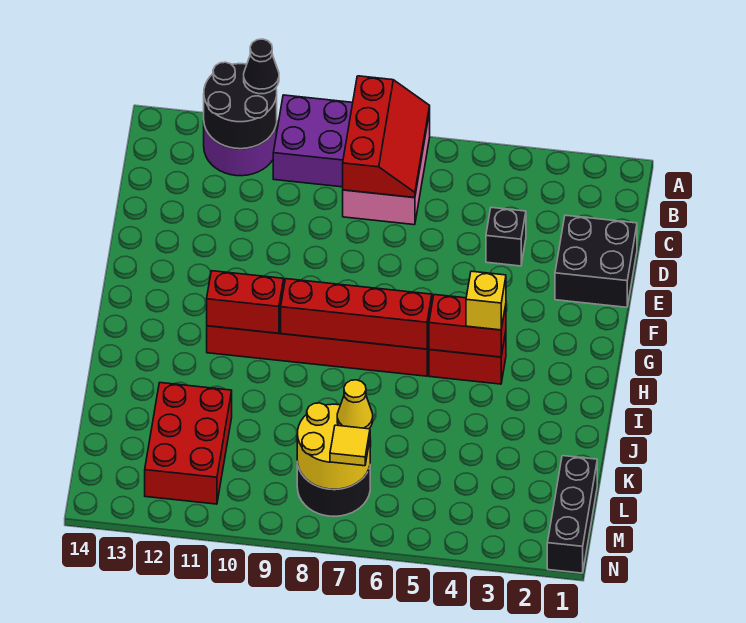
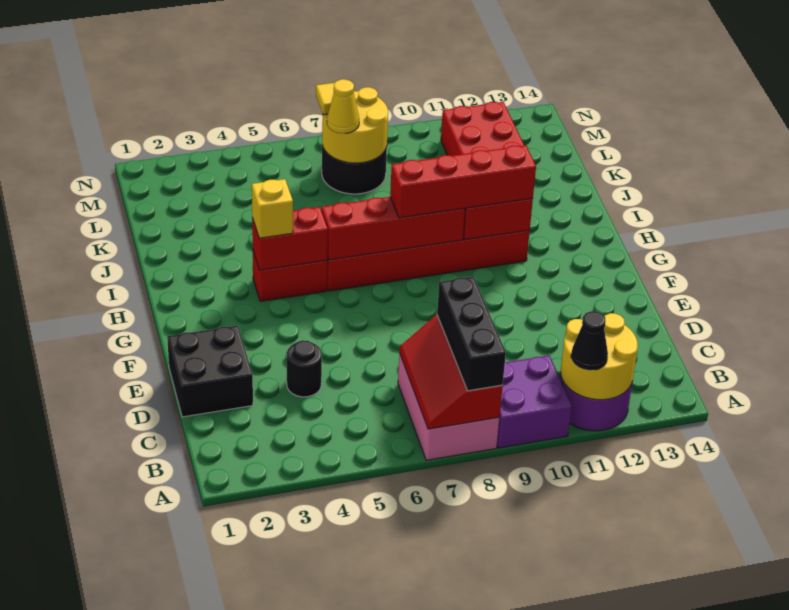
black 2x2 round brick [204,62,277,149] -> yellow 2x2 round brick [561,313,638,400]
black 1x1 brick [486,207,526,266] -> black 1x1 round brick [287,340,322,397]
none -> red 1x4 brick [390,145,536,218]
black 1x3 brick [547,456,597,573] -> black 1x3 brick moved to [437,276,506,391]

